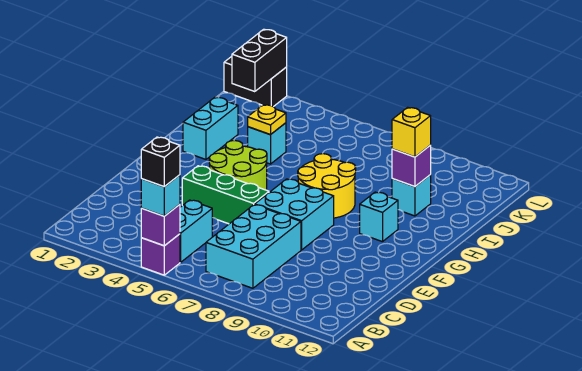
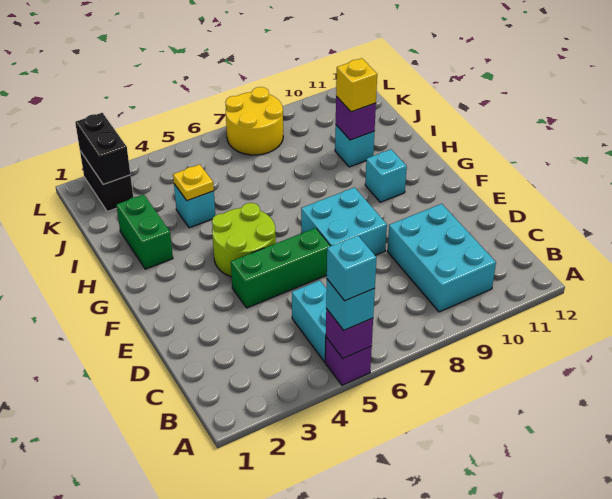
black 1x1 brick [141,137,180,187] -> cyan 1x1 brick [327,235,377,301]
cyan 2x3 brick [206,205,301,288] -> cyan 2x3 brick moved to [387,204,496,312]
yellow 2x2 round brick [298,154,356,218] -> yellow 2x2 round brick moved to [225,87,283,155]
cyan 1x2 brick [183,97,238,159] -> green 1x2 brick [116,194,173,269]
black 1x2 brick [224,56,287,107] -> black 1x2 brick turned to [80,151,133,212]

